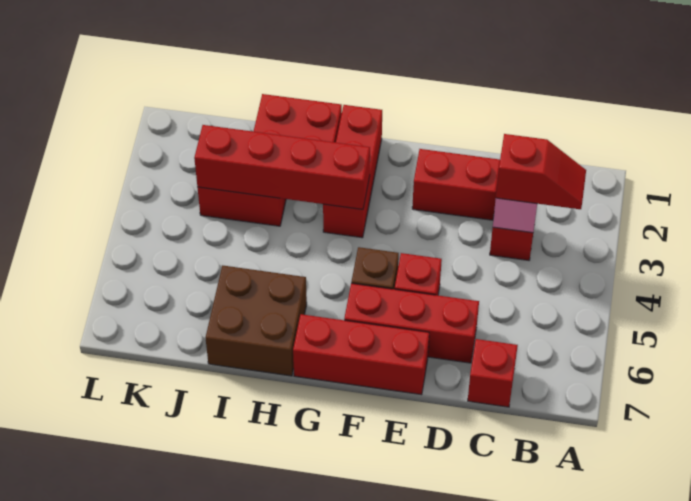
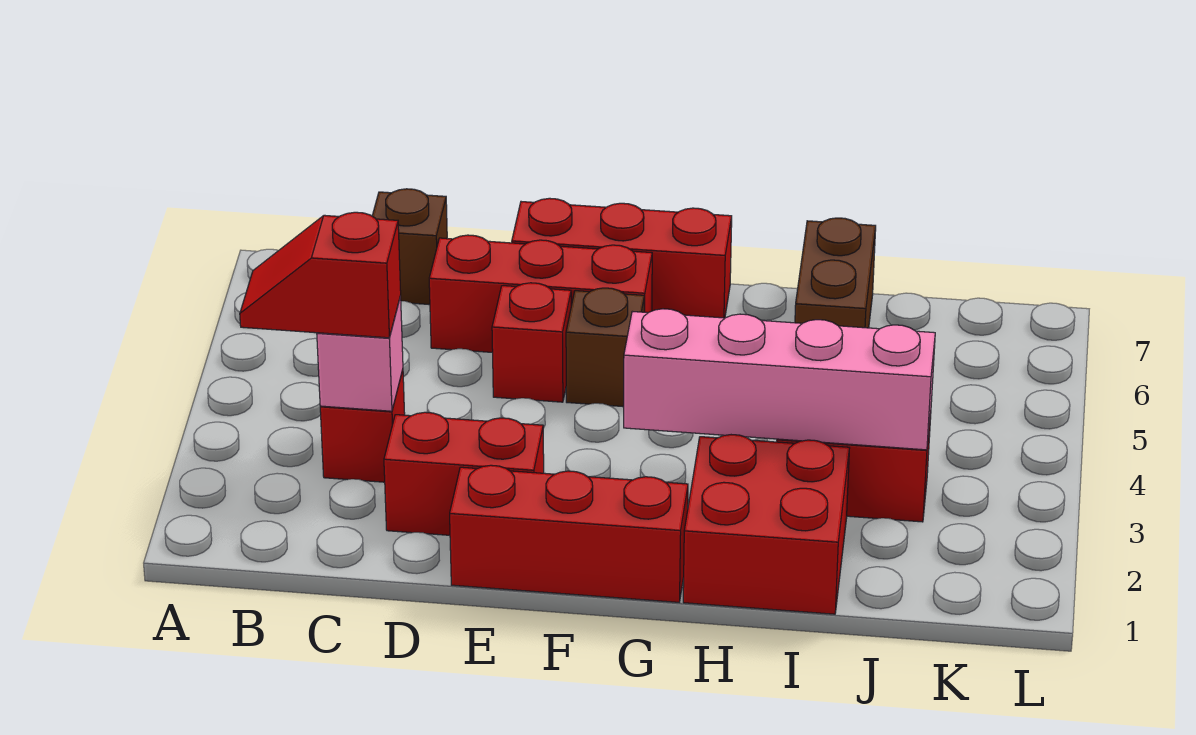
red 1x1 brick [468,339,518,407] -> brown 1x1 brick [372,189,447,305]
red 1x3 brick [323,105,382,238] -> red 1x3 brick turned to [450,465,688,602]
red 1x4 brick [194,125,370,209] -> pink 1x4 brick [624,309,935,450]
brown 2x2 brick [206,265,307,376] -> brown 1x2 brick [795,218,876,328]

